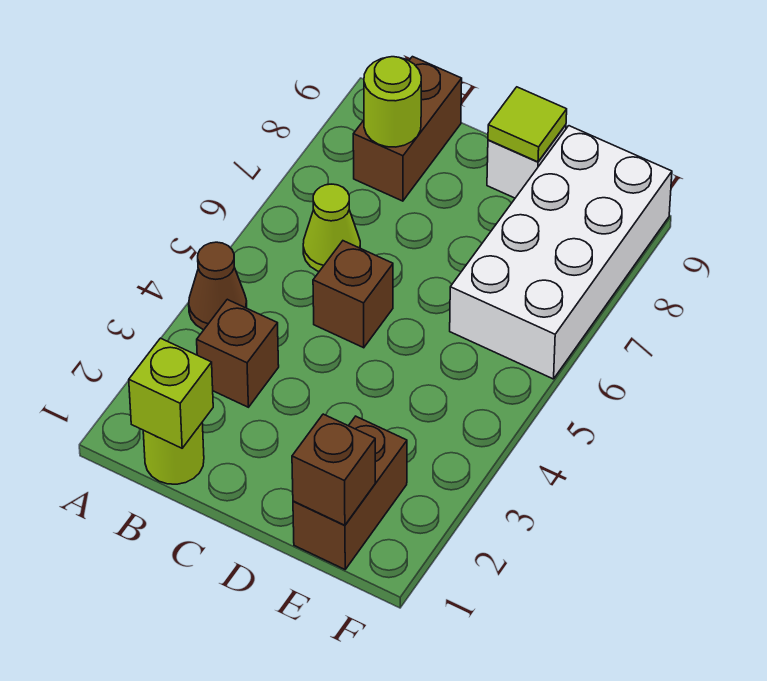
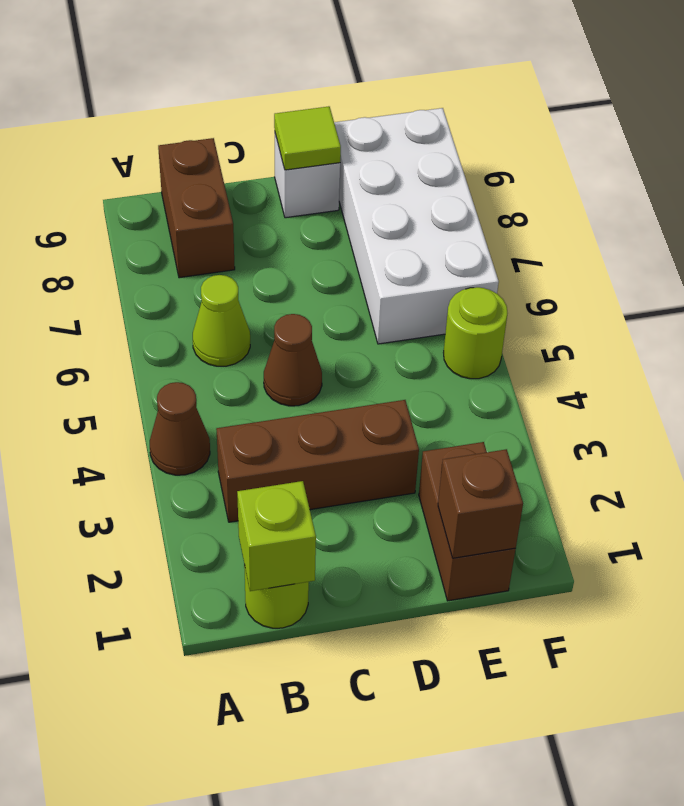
brown 1x1 brick [197,299,279,407] -> brown 1x3 brick [216,400,419,522]
lime 1x1 round brick [364,57,421,147] -> lime 1x1 round brick moved to [444,287,507,379]
brown 1x1 brick [313,241,393,348] -> brown 1x1 cone [264,314,322,406]

